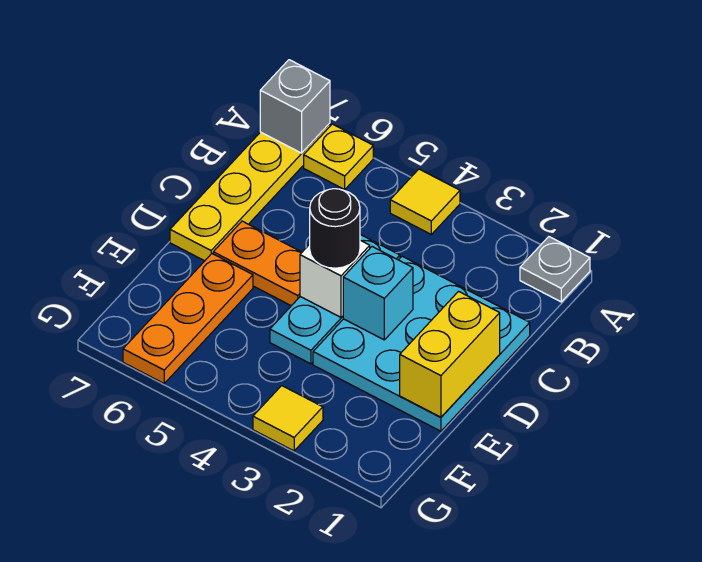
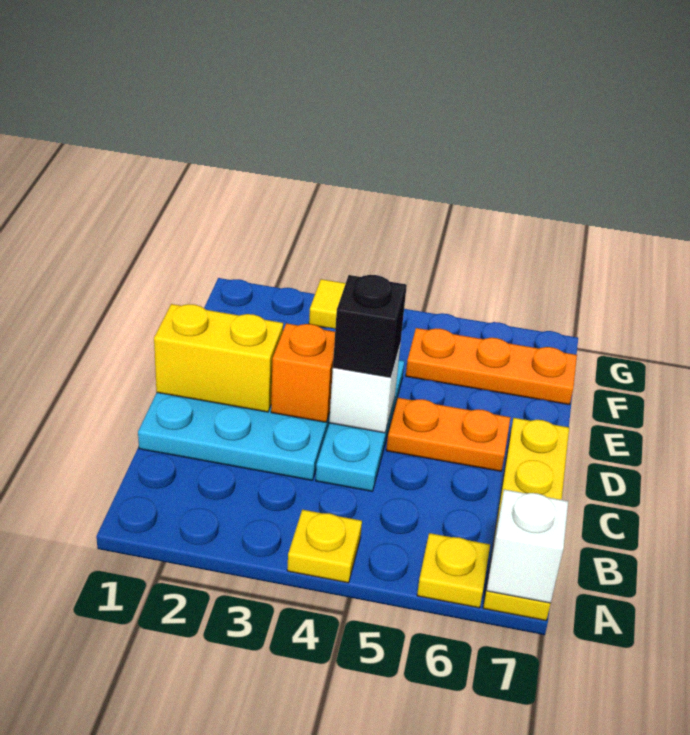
grey 1x1 plate [520,237,590,302] -> none
yellow 1x1 tile [390,169,460,234] -> yellow 1x1 plate [287,510,362,583]
grey 1x1 brick [260,60,330,153] -> white 1x1 brick [486,490,568,603]
yellow 1x2 brick [400,291,500,417] -> yellow 1x2 brick turned to [154,304,283,412]
cyan 1x1 brick [343,247,413,340] -> orange 1x1 brick [271,323,335,422]
black 1x1 round brick [310,189,360,268] -> black 1x1 brick [333,275,407,378]
orange 1x3 plate [123,254,253,383] -> orange 1x3 plate turned to [406,328,577,405]

